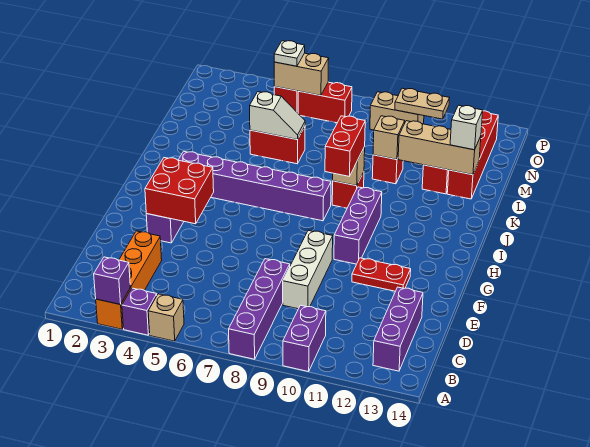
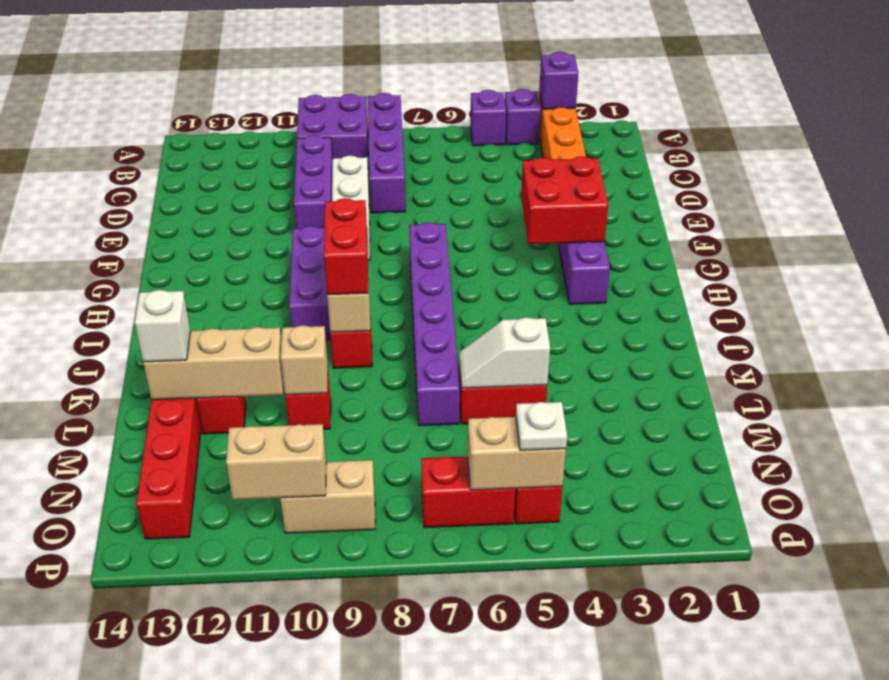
tan 1x1 brick [148,294,184,341] -> purple 1x1 brick [470,90,506,146]
purple 1x2 brick [283,305,326,372] -> purple 2x2 brick [297,94,368,163]
purple 1x3 brick [373,287,423,371] -> purple 1x3 brick moved to [294,135,333,229]
red 1x2 plate [352,258,411,291] -> none
purple 1x6 brick [178,151,331,221] -> purple 1x6 brick turned to [409,222,460,426]
tan 1x2 plate [395,88,450,119] -> tan 1x2 brick [226,424,326,500]

